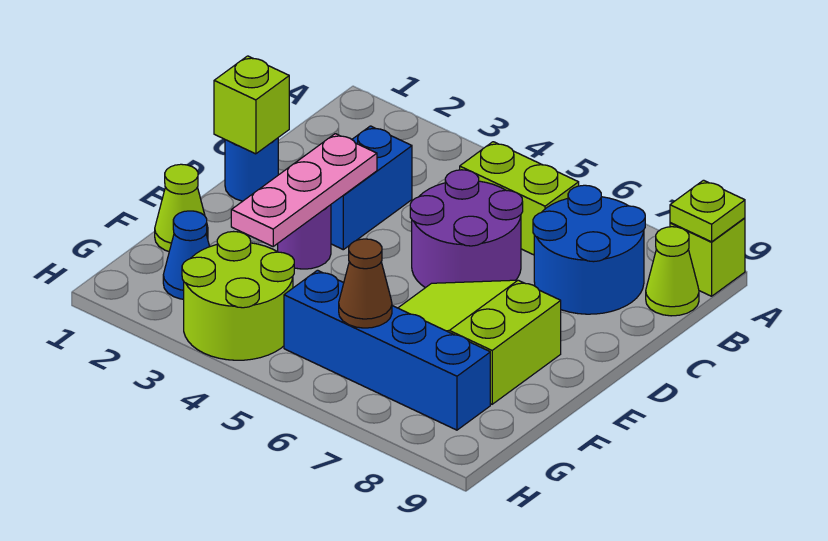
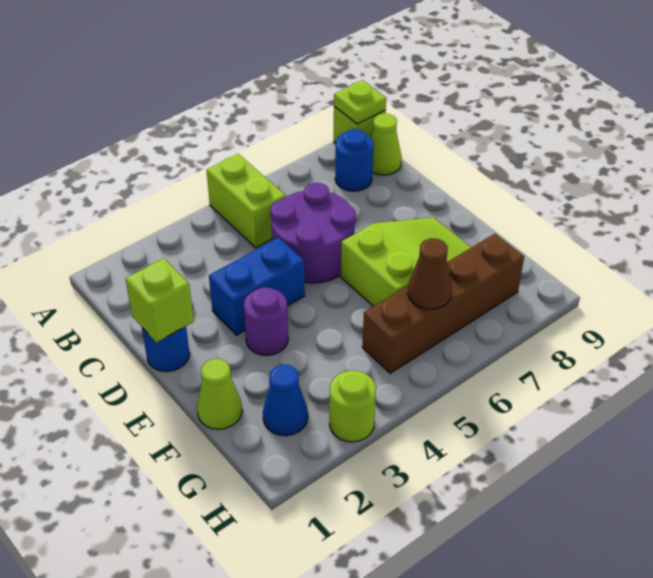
lime 1x2 brick [460,142,579,255] -> lime 1x2 brick turned to [207,154,286,248]
blue 2x2 round brick [533,185,645,314] -> blue 1x1 round brick [335,129,373,191]
blue 1x2 brick [331,126,412,250] -> blue 1x2 brick turned to [209,237,305,335]
pink 1x3 plate [231,134,377,246] -> none
lime 2x3 slope [399,280,561,404] -> lime 2x3 slope turned to [341,218,471,306]
lime 2x2 round brick [182,232,294,360] -> lime 1x1 round brick [329,371,376,442]
blue 1x4 brick [284,270,490,430] -> brown 1x4 brick [362,234,524,373]

